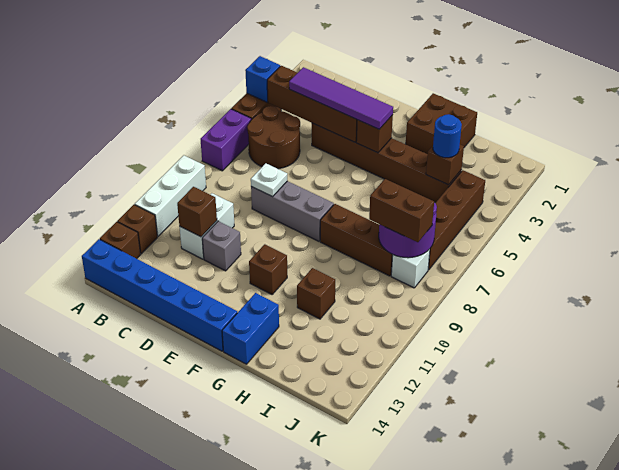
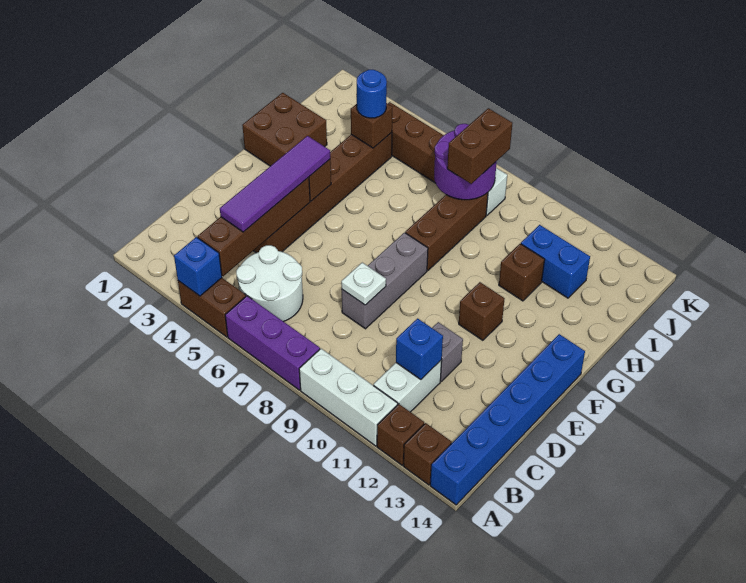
purple 1x2 brick [201,109,251,171] -> purple 1x3 brick [225,296,320,390]
brown 2x2 round brick [247,106,300,169] -> white 2x2 round brick [236,245,303,322]
white 1x2 brick [179,193,234,259] -> white 1x2 brick turned to [374,360,442,412]
brown 1x1 brick [177,187,217,237] -> blue 1x1 brick [396,318,443,380]
blue 1x2 brick [222,293,279,364] -> blue 1x2 brick moved to [521,225,590,298]

